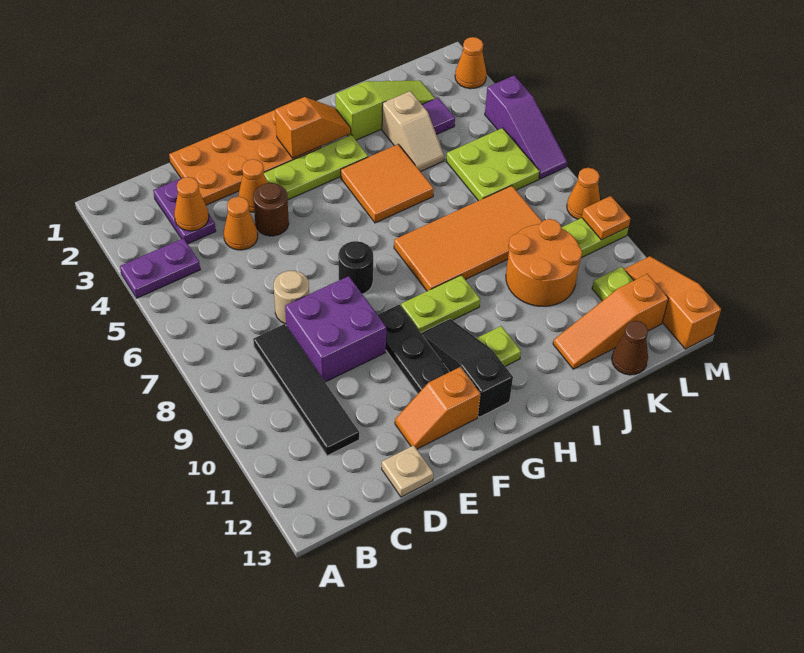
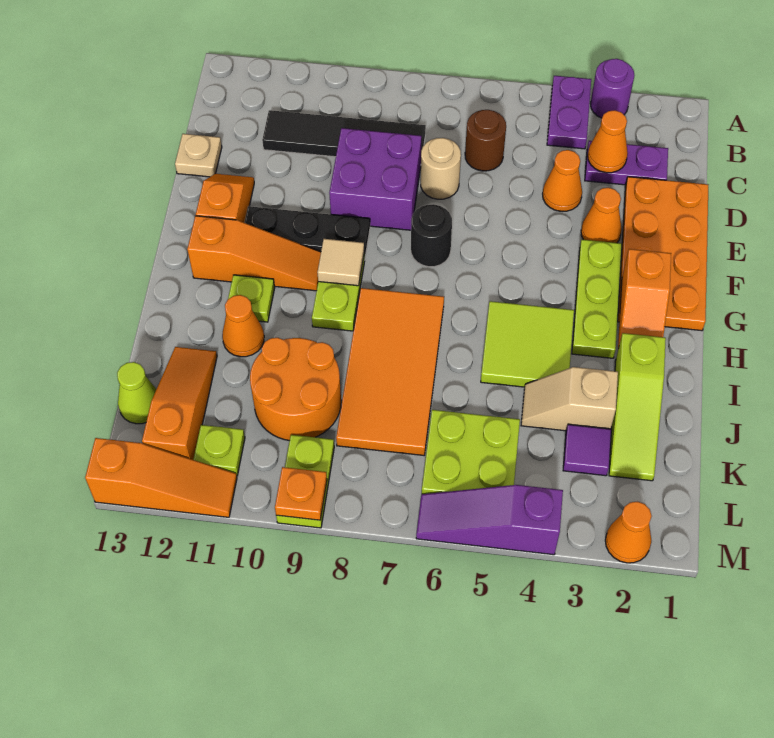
none -> purple 1x1 round brick [590,59,634,118]
brown 1x1 round brick [253,183,289,236] -> brown 1x1 round brick moved to [465,110,506,171]
none -> tan 1x1 tile [317,239,364,286]
black 1x3 slope [421,319,513,417] -> orange 1x3 slope [187,216,321,291]
orange 2x2 tile [341,144,434,223] -> lime 2x2 tile [481,301,574,387]
brown 1x1 cone [612,321,648,375] -> lime 1x1 cone [117,362,156,424]
orange 1x1 cone [567,168,600,219] -> orange 1x1 cone moved to [222,295,264,357]

